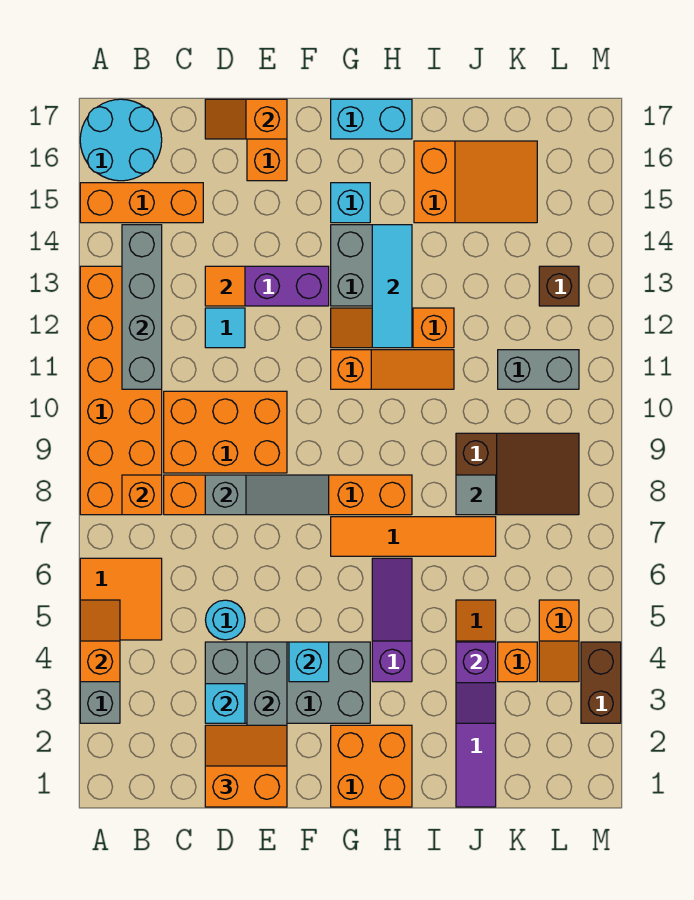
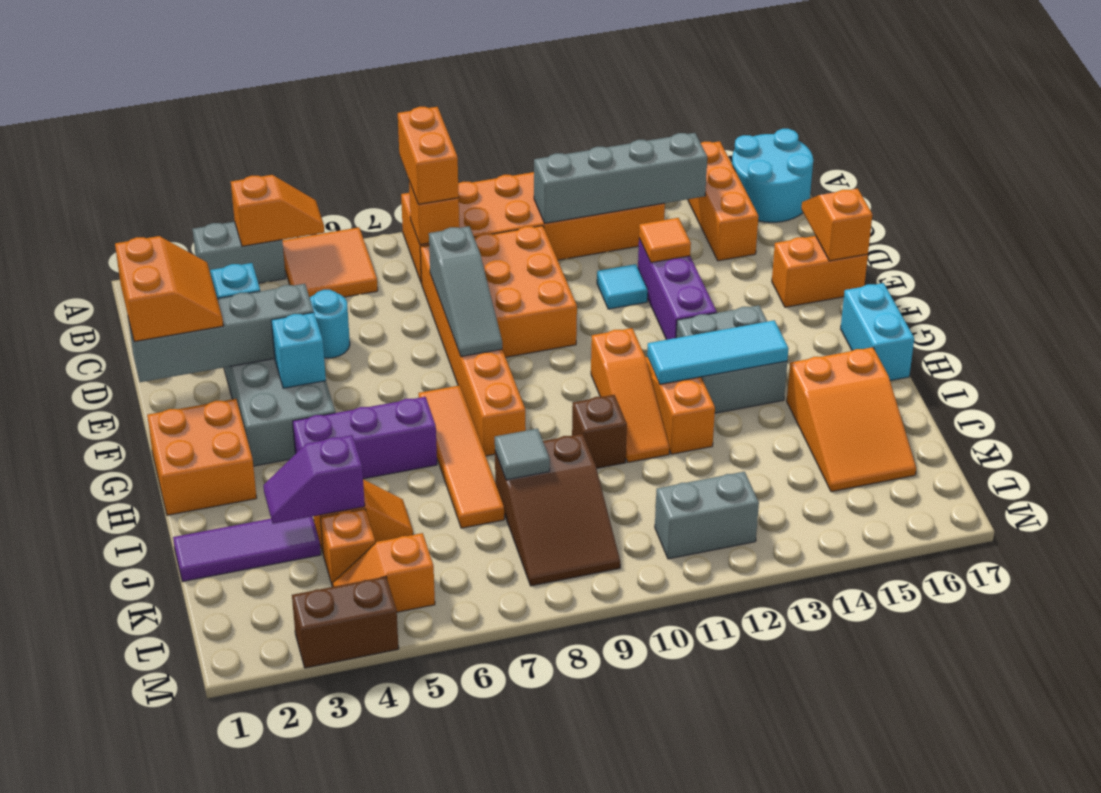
none -> orange 1x2 brick [398,107,459,204]
cyan 1x1 brick [331,183,370,223] -> none
purple 1x3 slope [372,558,412,682] -> purple 1x3 brick [293,397,437,479]
grey 1x2 brick [498,350,579,389] -> grey 1x2 brick turned to [655,472,759,559]
brown 1x1 brick [539,266,579,306] -> brown 1x1 brick moved to [572,395,627,468]

